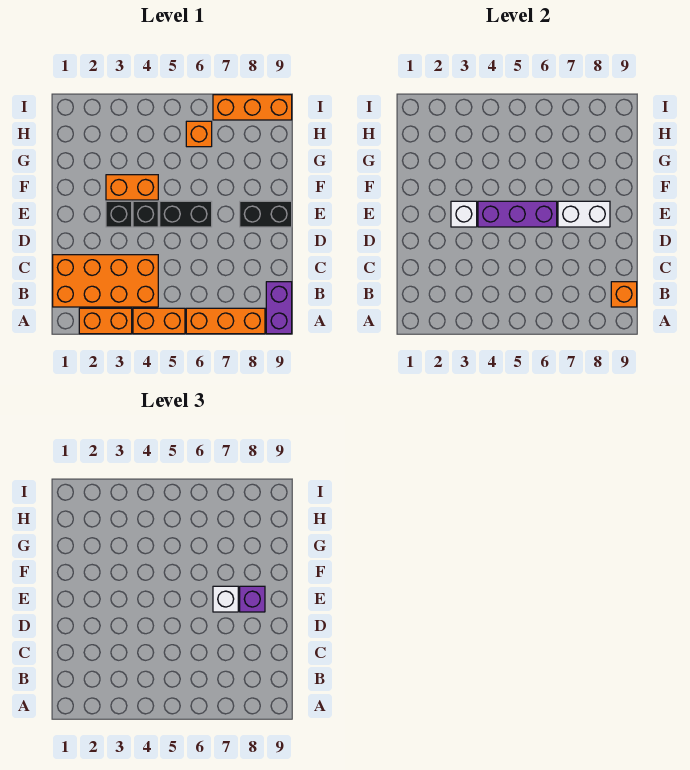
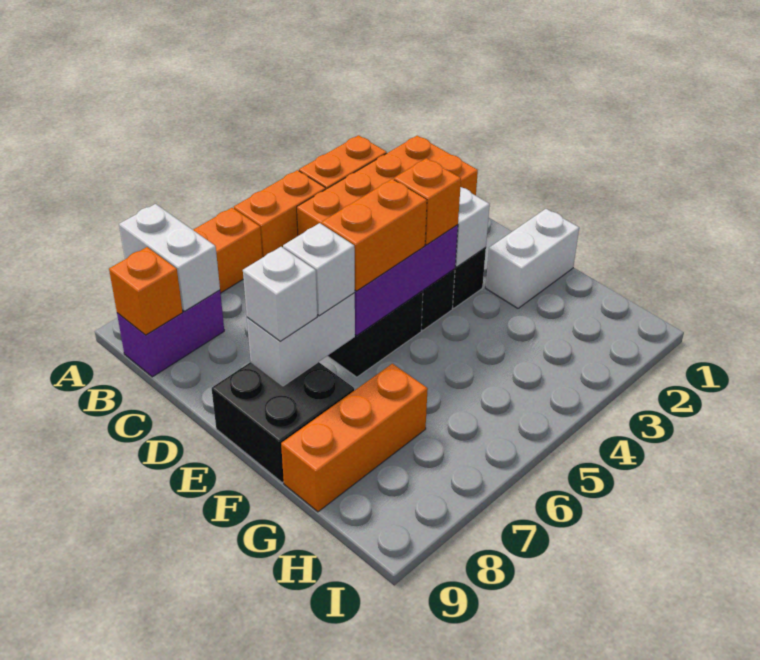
none -> white 1x2 brick [119,204,220,311]
purple 1x2 brick [266,282,292,334] -> purple 1x2 brick turned to [117,290,224,377]
black 1x2 brick [240,201,292,227] -> black 2x2 brick [212,362,354,483]
purple 1x1 brick [240,586,265,612] -> white 1x1 brick [243,247,317,341]
none -> white 1x2 brick [486,209,579,308]
orange 1x2 brick [106,175,158,200] -> orange 1x2 brick moved to [322,179,427,291]
orange 1x1 brick [186,121,212,147] -> orange 1x1 brick moved to [394,158,461,245]
orange 1x3 brick [213,95,292,120] -> orange 1x3 brick moved to [281,364,428,512]

